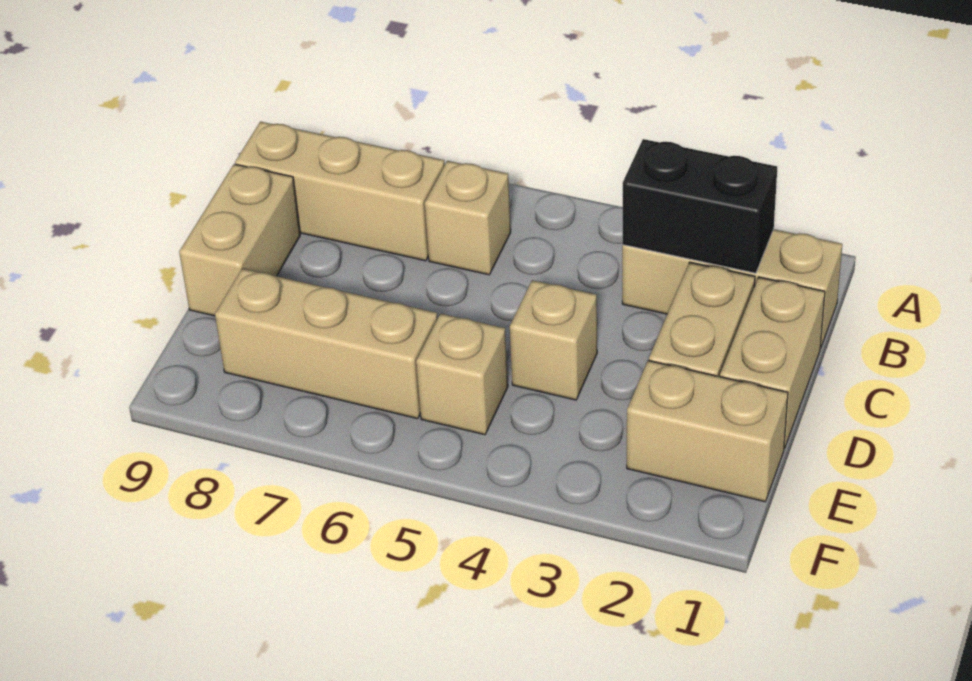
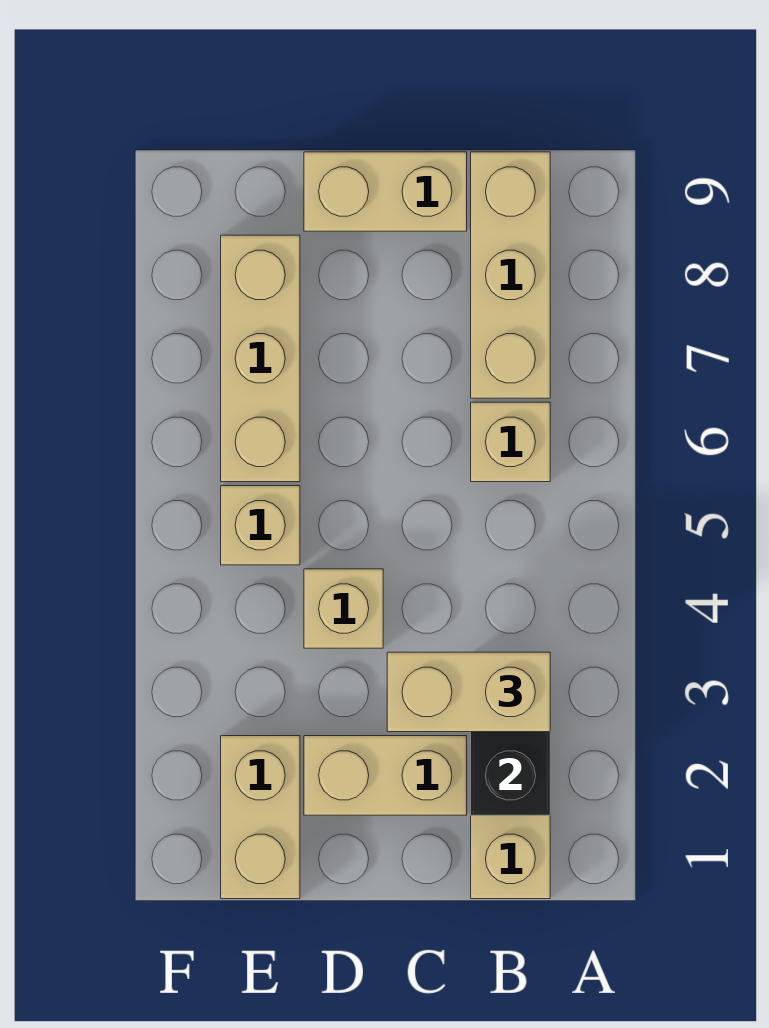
tan 1x2 brick [720,277,825,449] -> tan 1x2 brick moved to [387,652,550,732]

